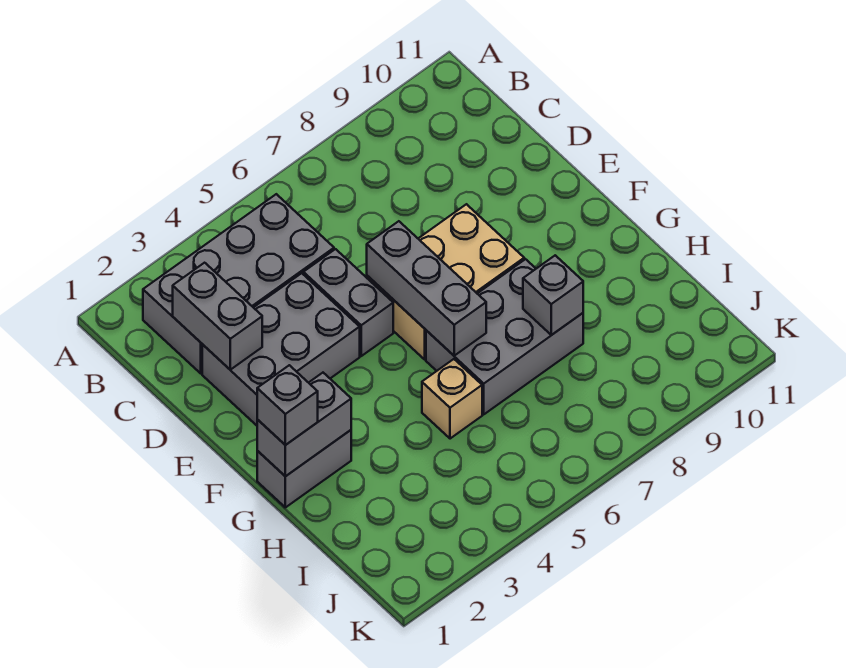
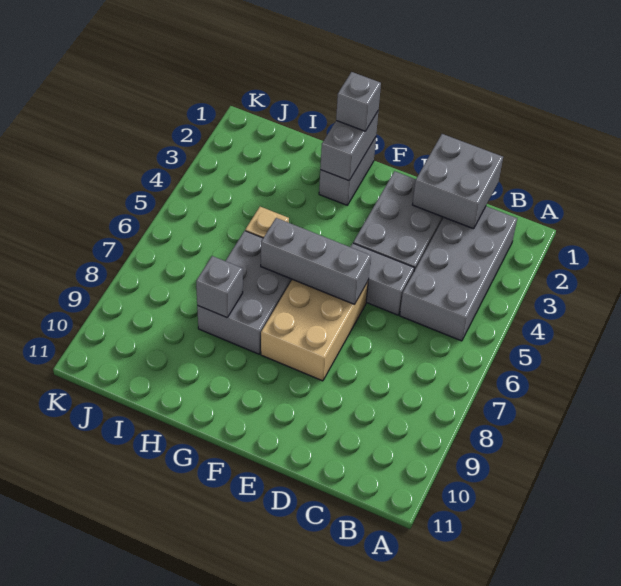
grey 1x2 brick [173,263,262,370] -> grey 2x2 brick [413,134,503,229]

